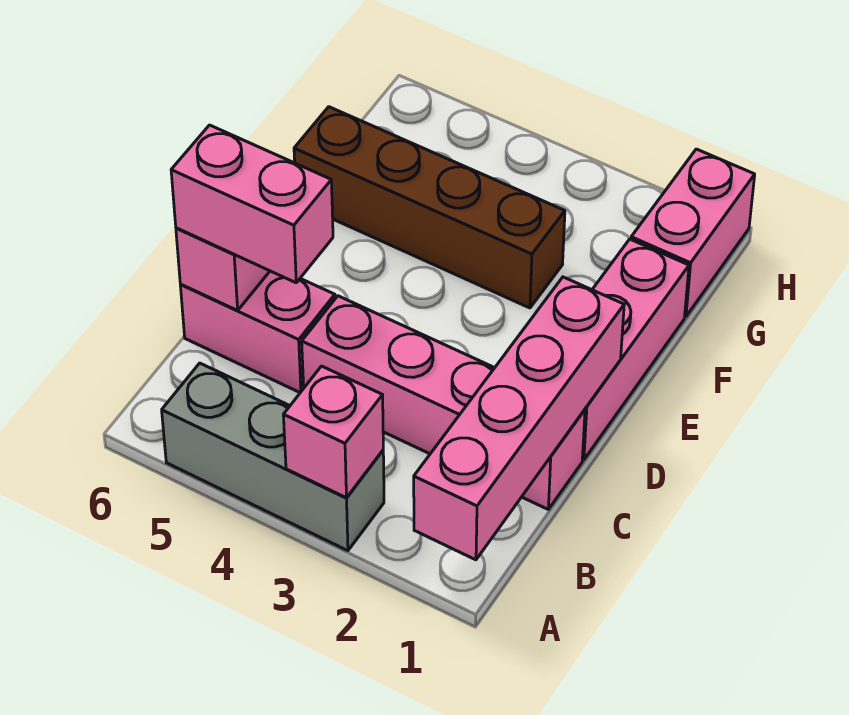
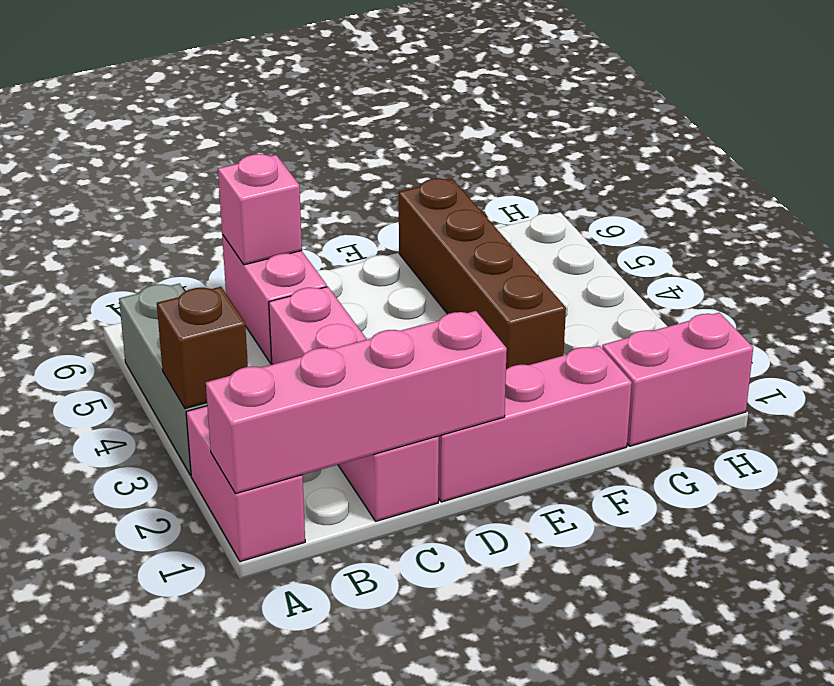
pink 1x1 brick [283,366,383,498] -> brown 1x1 brick [157,287,248,409]
pink 1x2 brick [171,125,333,283] -> pink 1x2 brick moved to [186,406,305,562]

